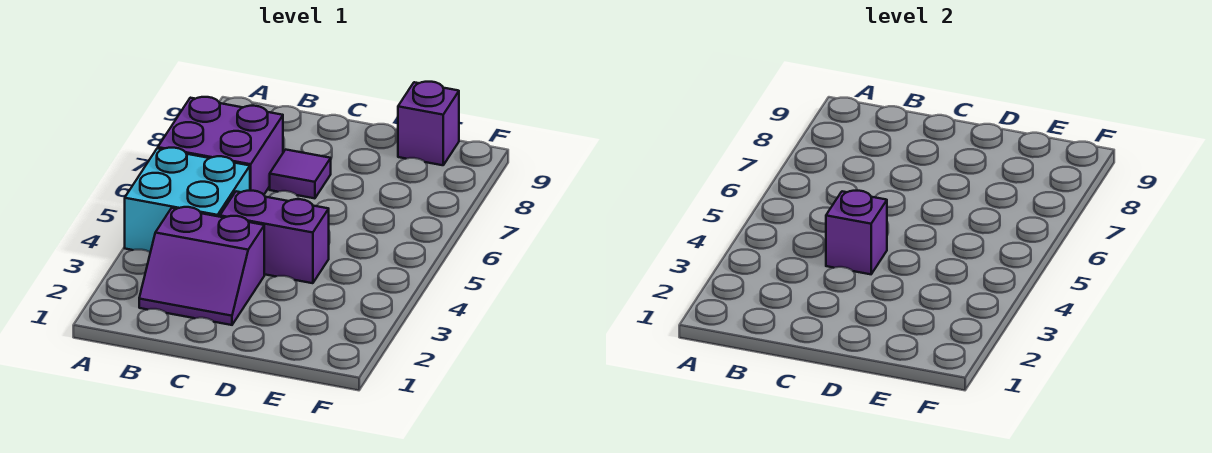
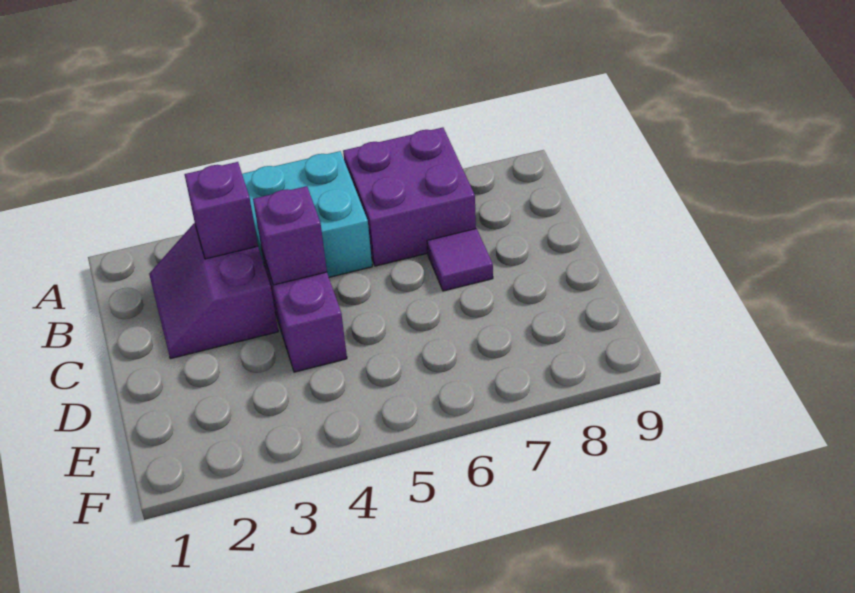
purple 1x1 brick [398,82,459,165] -> purple 1x1 brick moved to [185,162,258,259]

